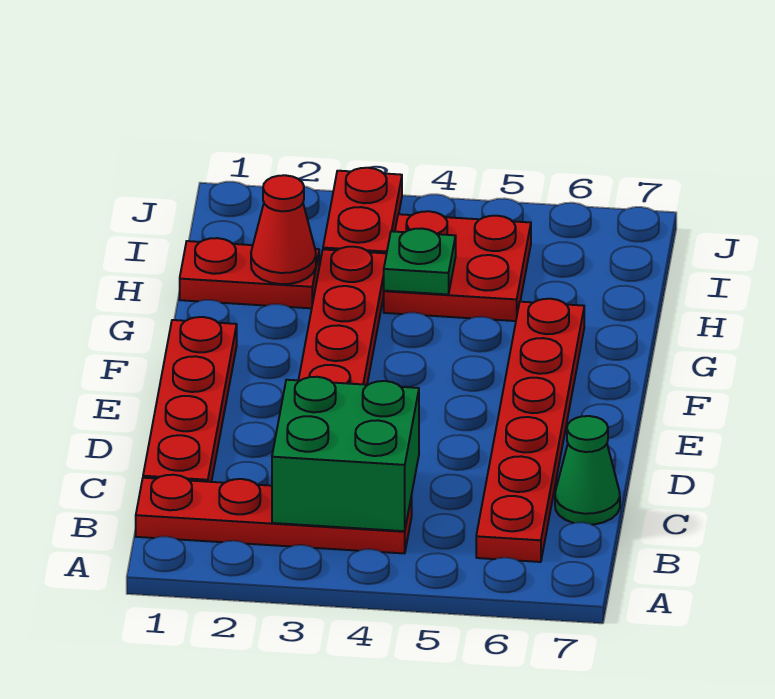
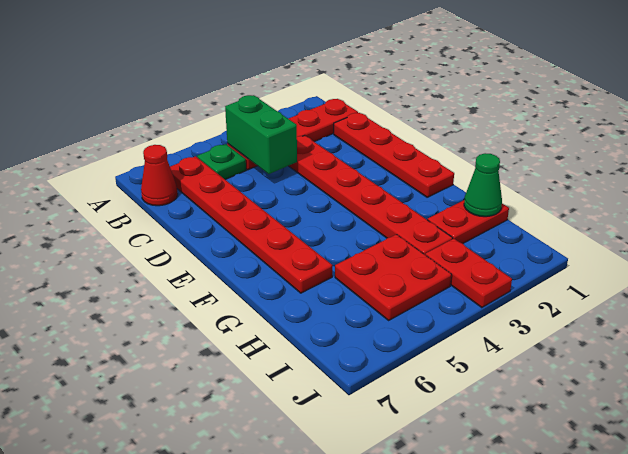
green 2x2 brick [272,377,419,531] -> green 1x2 brick [225,95,297,174]
green 1x1 cone [555,416,620,525] -> green 1x1 cone moved to [464,153,502,217]
red 1x1 cone [251,175,316,284] -> red 1x1 cone moved to [141,145,178,206]
green 1x1 plate [384,228,456,295] -> green 1x1 plate moved to [197,144,246,180]

